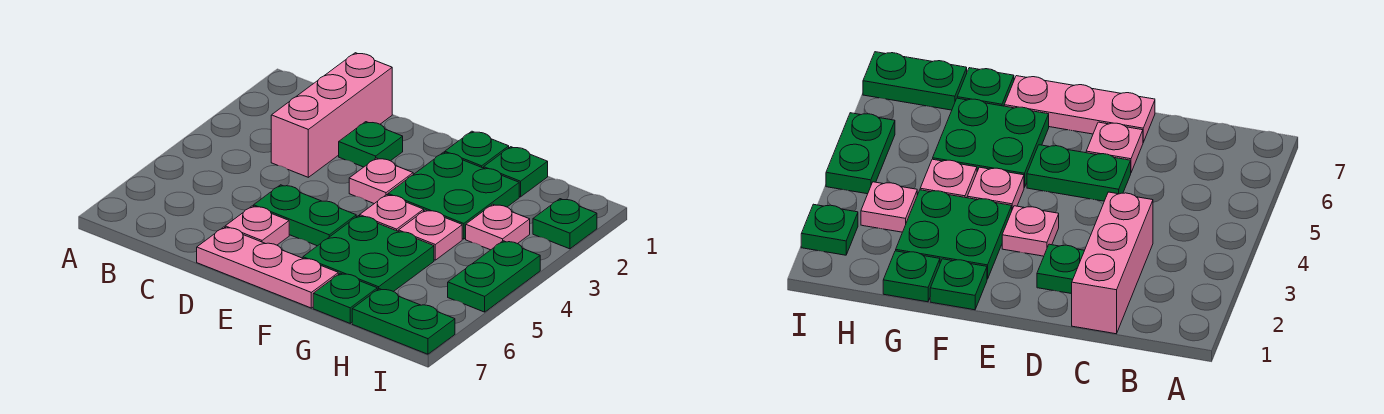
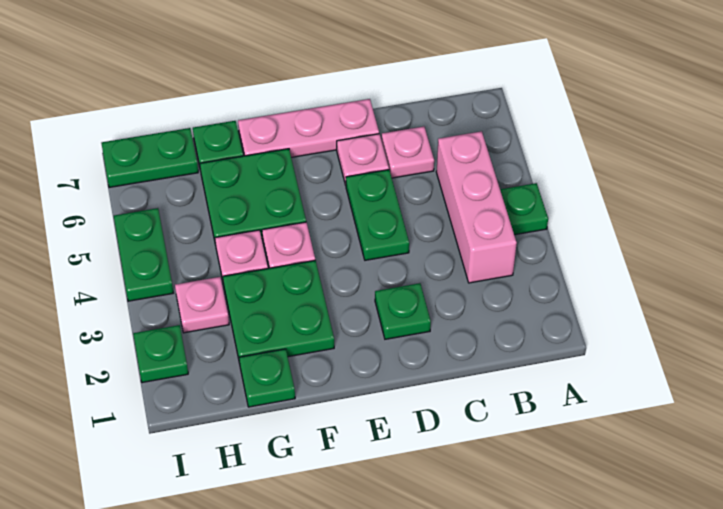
pink 1x3 brick [271,53,392,177] -> pink 1x3 brick moved to [436,131,517,283]
green 1x2 plate [254,185,356,246] -> green 1x2 plate turned to [346,170,409,260]
pink 1x1 plate [349,158,413,204] -> pink 1x1 plate moved to [382,126,434,178]
green 1x1 plate [445,131,509,168] -> green 1x1 plate moved to [500,183,548,235]

